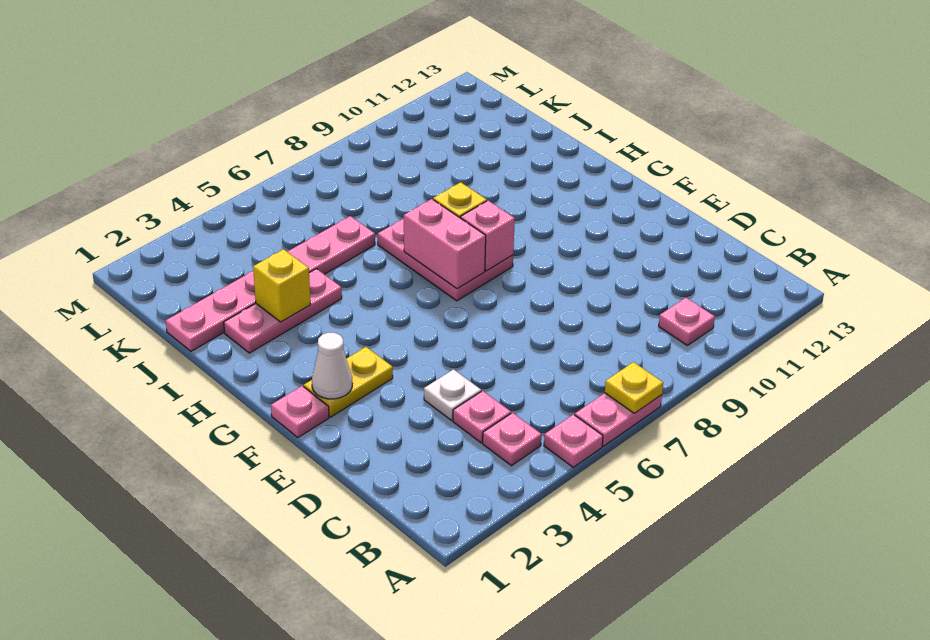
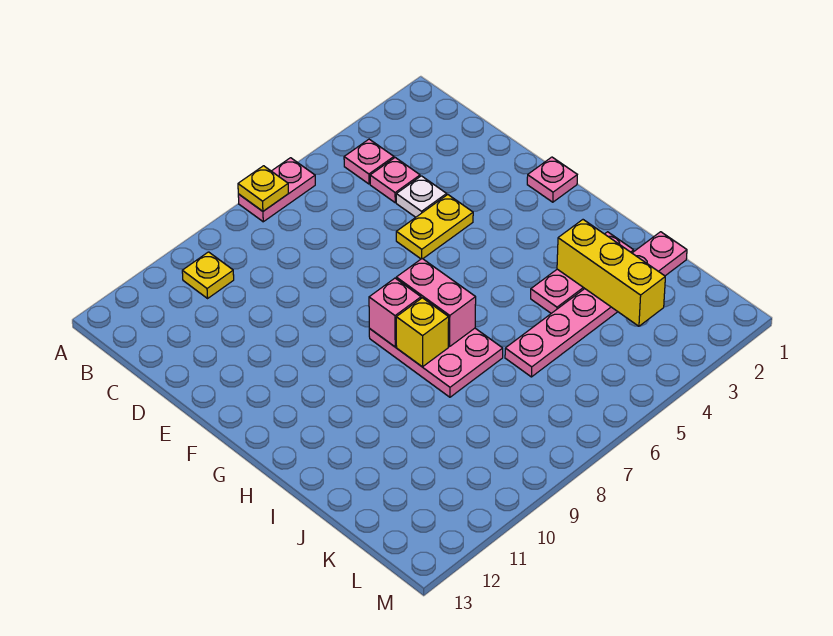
pink 1x1 plate [544,414,603,467] -> none
pink 1x1 plate [659,297,715,345] -> yellow 1x1 plate [182,252,234,298]
yellow 1x2 plate [304,347,393,417] -> yellow 1x2 plate moved to [396,195,473,259]
white 1x1 cone [312,333,352,399] -> none
yellow 1x1 brick [253,249,311,322] -> yellow 1x3 brick [557,220,665,326]

